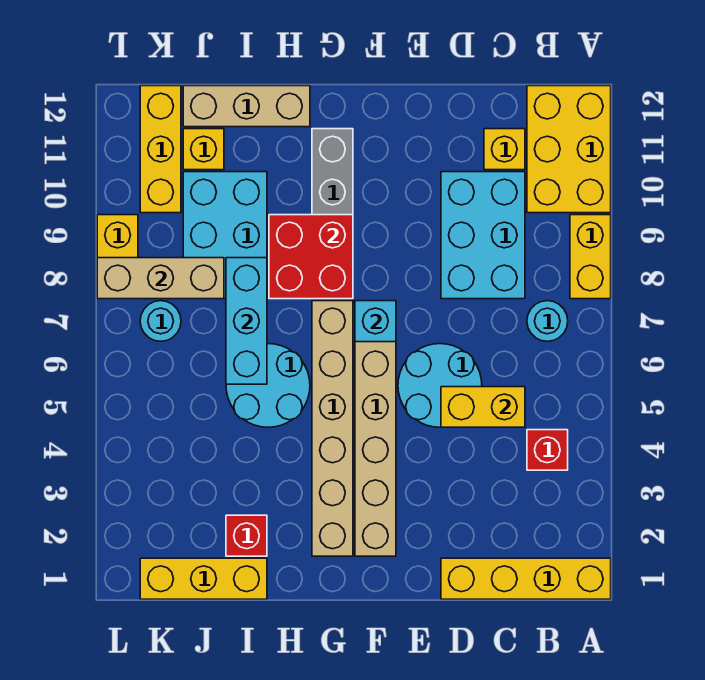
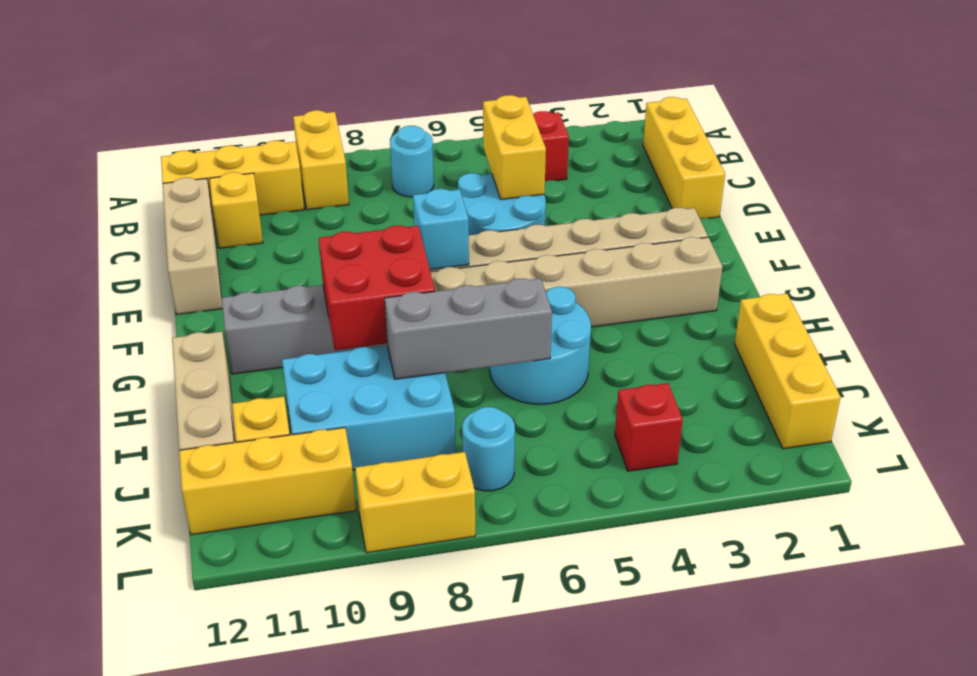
yellow 1x4 brick [441,558,611,599] -> yellow 1x3 brick [643,97,725,219]
yellow 1x2 brick [570,215,611,299] -> yellow 1x2 brick turned to [293,110,349,210]
yellow 2x3 brick [527,86,611,213] -> yellow 1x3 brick [161,141,304,221]
cyan 2x3 brick [441,172,525,299] -> none
red 1x1 brick [226,515,267,556] -> red 1x1 brick moved to [615,383,683,471]
cyan 1x3 brick [226,258,267,384] -> grey 1x3 brick [385,278,552,379]
tan 1x3 brick [97,258,224,299] -> tan 1x3 brick moved to [163,178,223,315]

